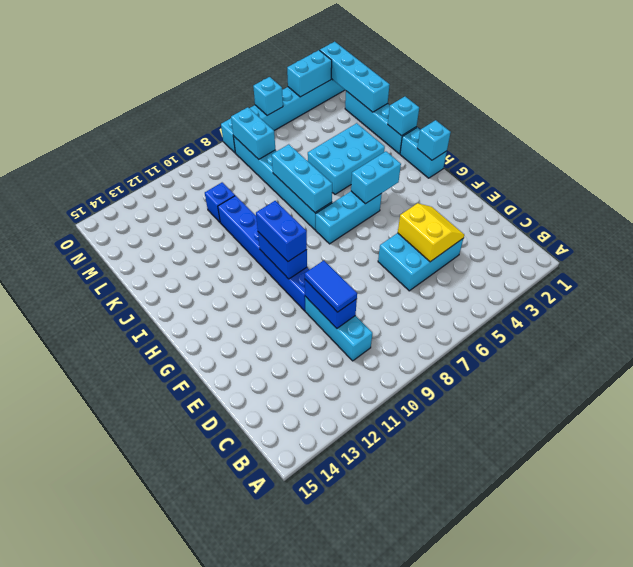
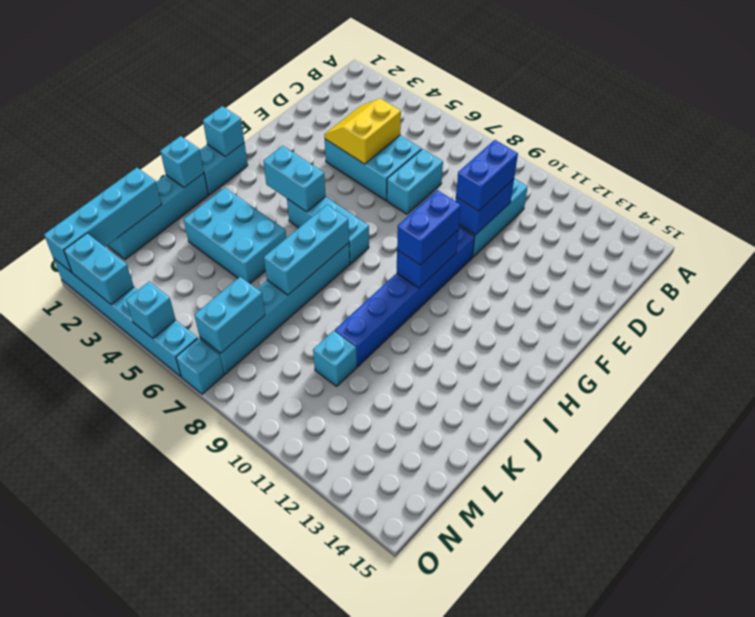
none -> cyan 1x2 brick [387,149,443,214]
blue 1x2 tile [305,261,357,312] -> blue 1x2 brick [456,140,518,211]
blue 1x1 brick [205,182,235,222] -> cyan 1x1 brick [313,331,357,386]

